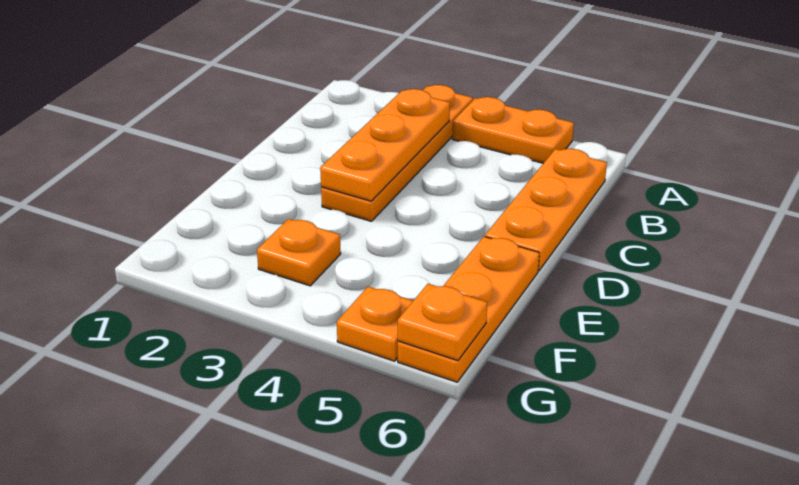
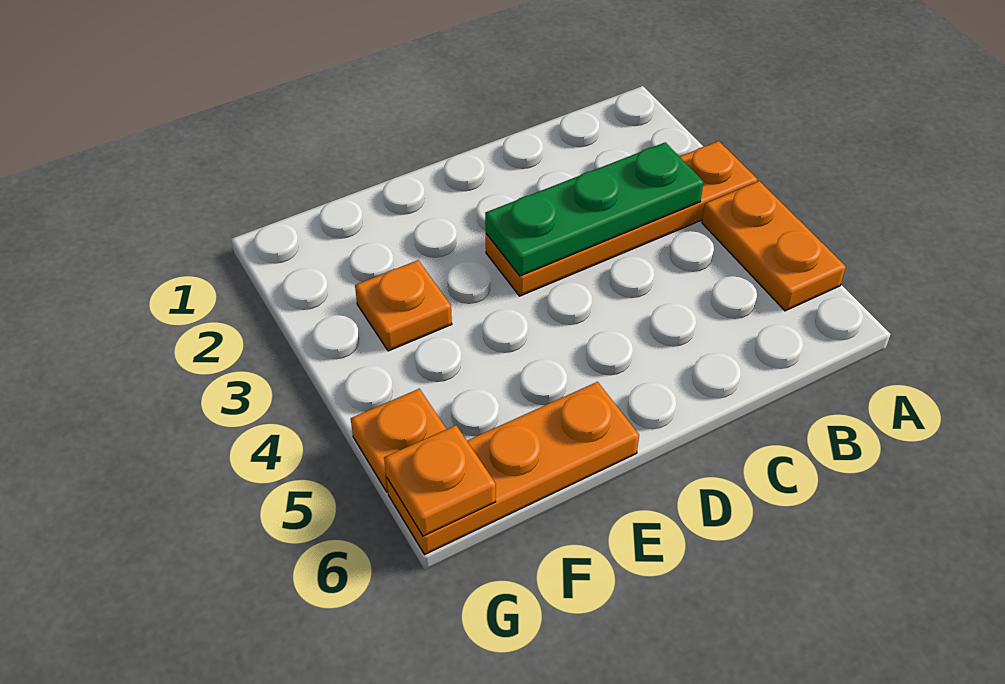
orange 1x3 plate [320,89,450,201] -> green 1x3 plate [485,142,703,276]
orange 1x3 plate [485,149,607,271] -> none

